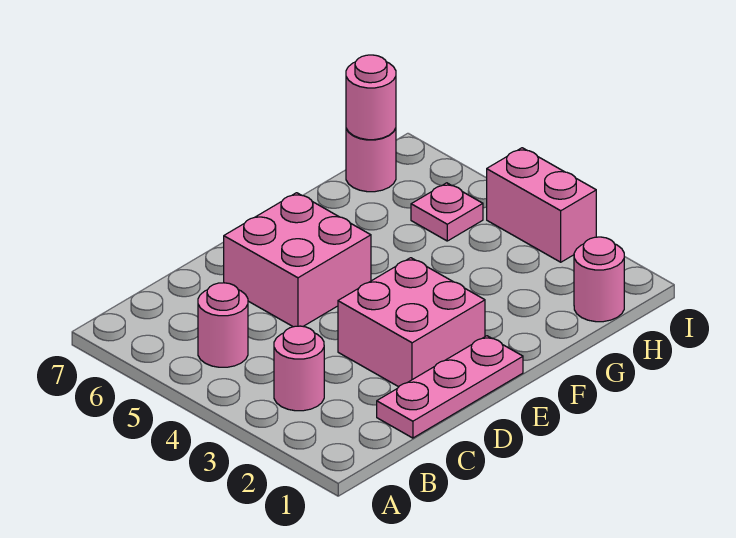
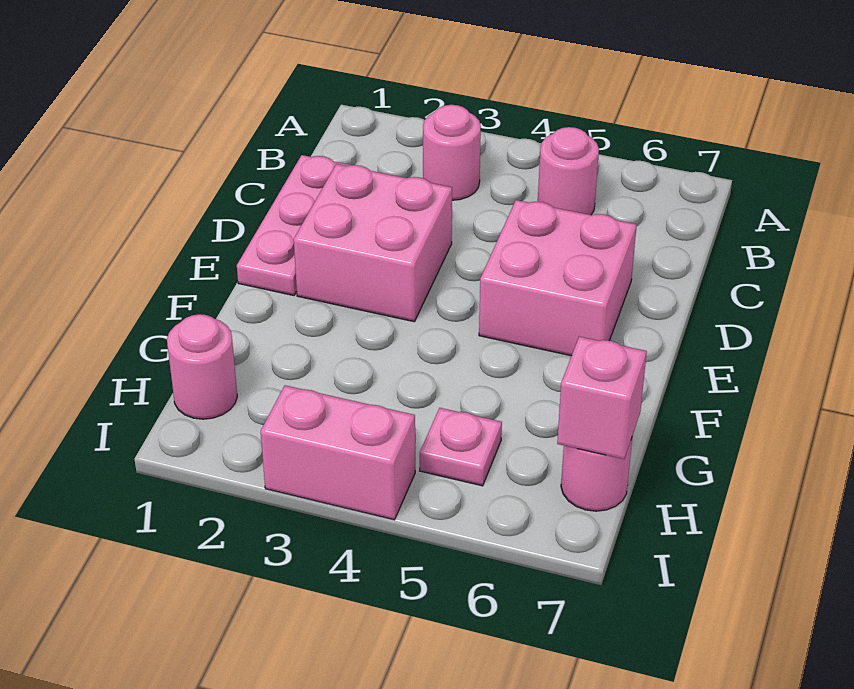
pink 1x1 round brick [346,55,396,140] -> pink 1x1 brick [557,336,647,459]

